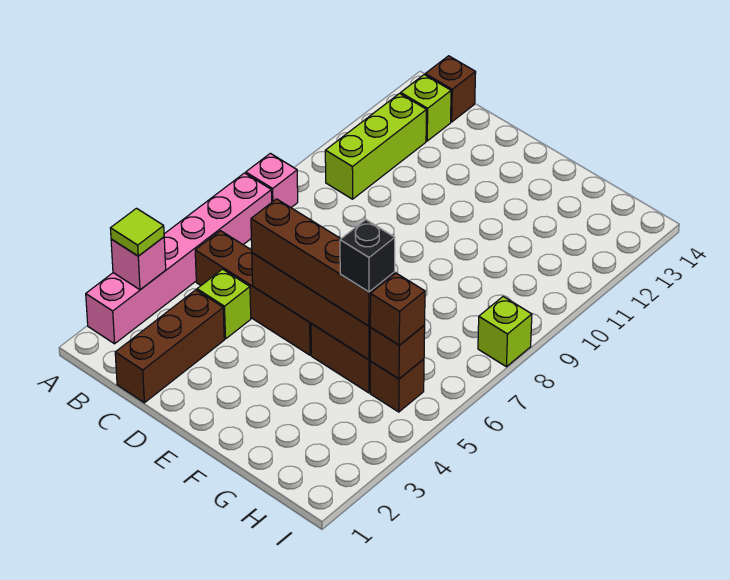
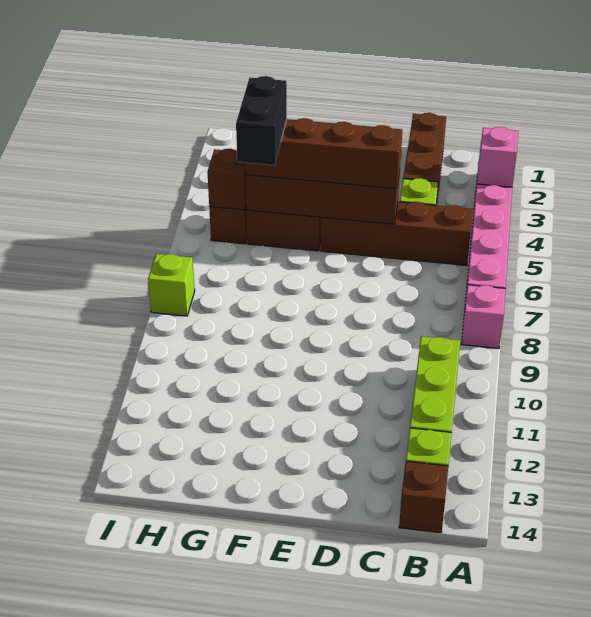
lime 1x1 tile [110,208,164,256] -> none
black 1x1 brick [340,220,395,292] -> black 1x2 brick [236,76,287,165]
brown 1x1 brick [370,273,425,345] -> none

